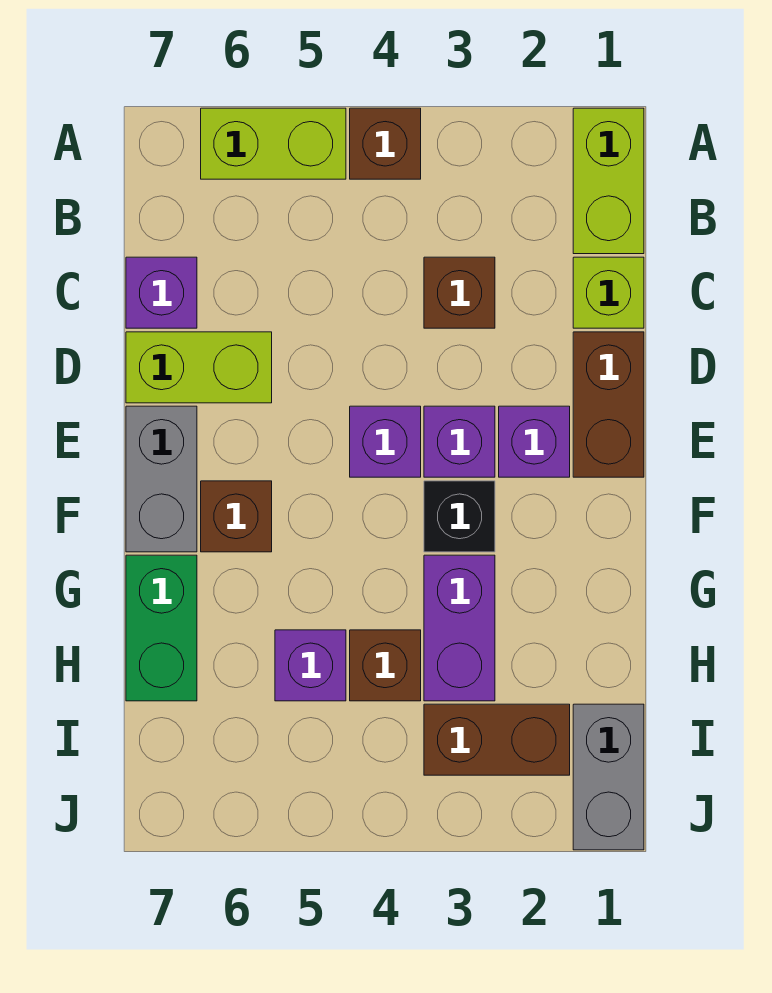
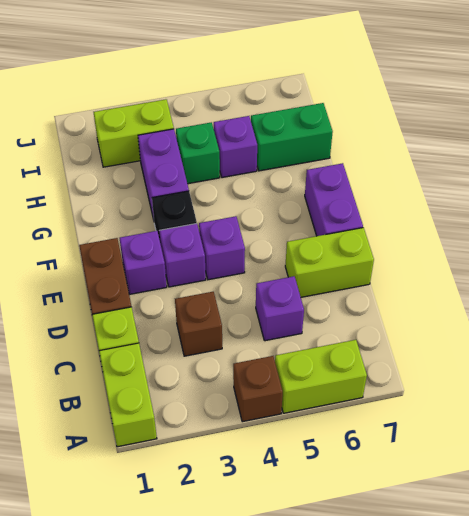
purple 1x1 brick [126,257,197,328] -> purple 1x1 brick moved to [256,276,304,341]
grey 1x2 brick [126,406,197,552] -> purple 1x2 brick [305,163,363,236]
brown 1x1 brick [201,481,272,552] -> none
green 1x2 brick [126,555,197,701] -> green 1x2 brick turned to [251,103,333,171]
brown 1x1 brick [350,630,421,701] -> green 1x1 brick [176,122,220,184]
grey 1x2 brick [573,704,644,850] -> none
brown 1x2 brick [424,704,570,775] -> lime 1x2 brick [94,99,174,167]

